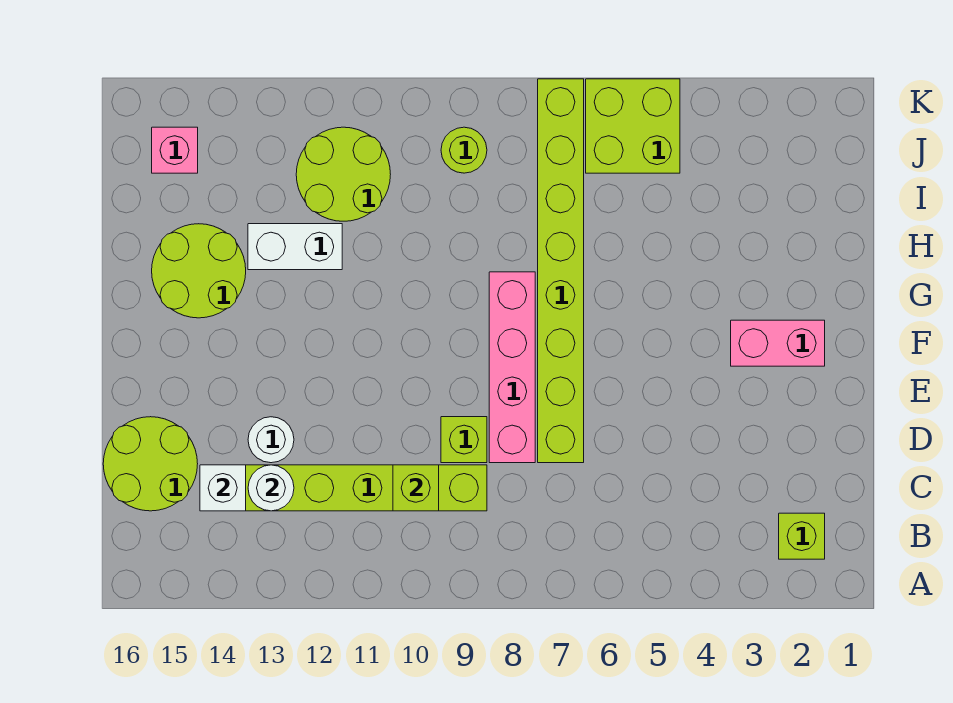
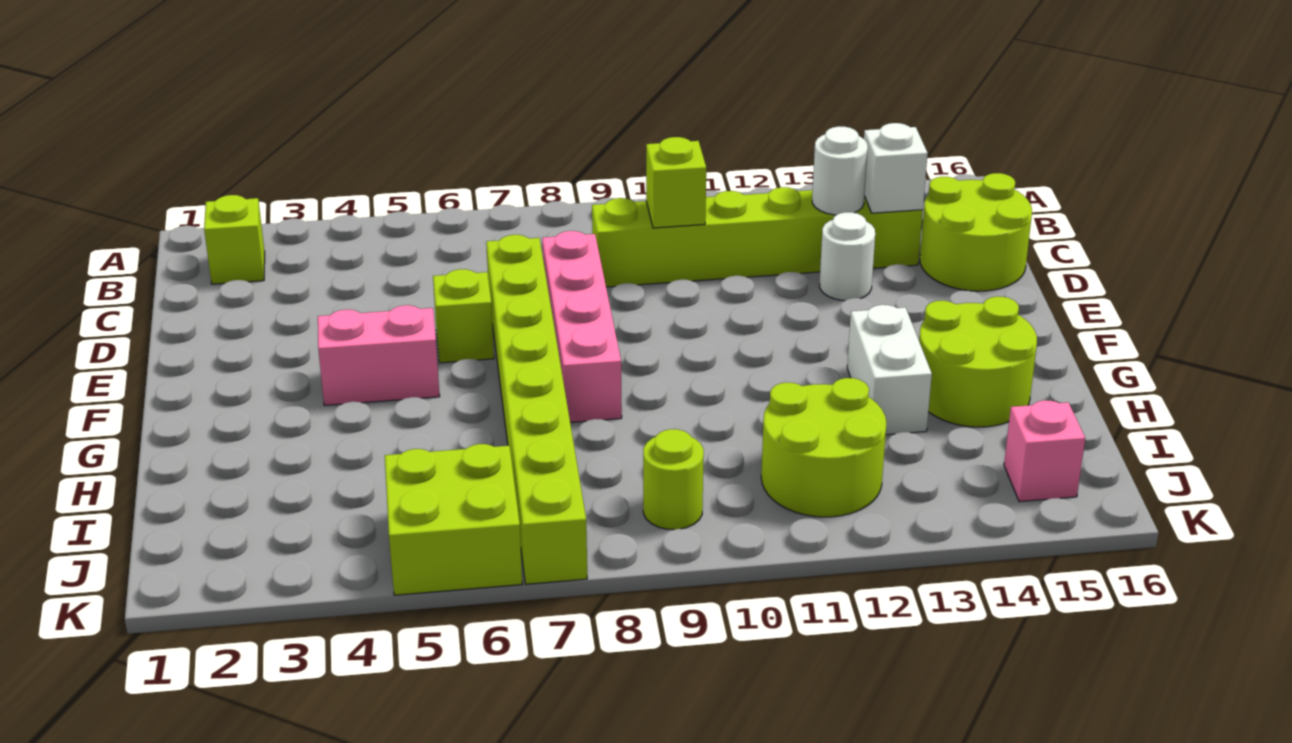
lime 1x1 brick [441,417,487,463] -> lime 1x1 brick moved to [433,269,494,363]
pink 1x2 brick [731,320,825,366] -> pink 1x2 brick moved to [318,305,440,405]
white 1x2 brick [248,224,342,270] -> white 1x2 brick turned to [847,305,932,435]

